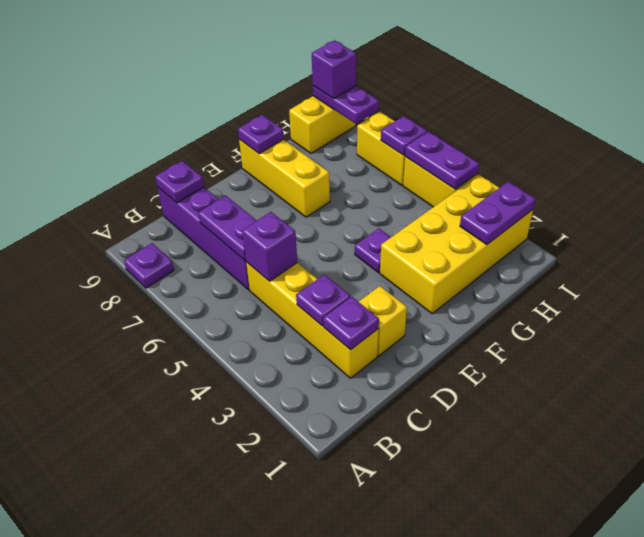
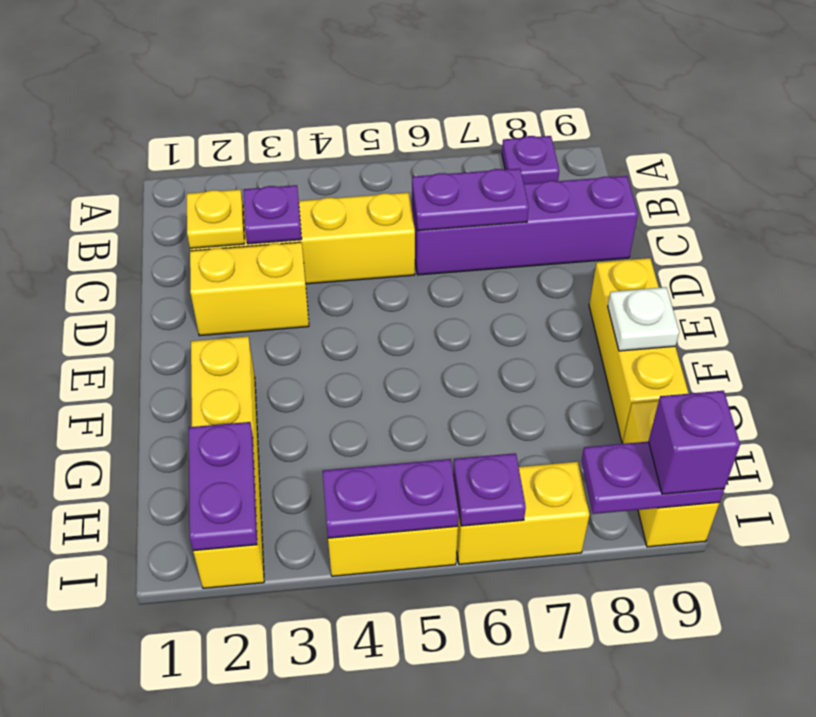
purple 1x1 plate [323,297,379,350] -> yellow 1x1 plate [187,190,245,248]
purple 1x1 brick [242,212,297,281] -> none
purple 1x1 plate [155,161,204,203] -> none
yellow 1x1 brick [359,286,407,356] -> yellow 1x2 brick [190,242,309,336]
yellow 2x4 brick [380,175,533,314] -> yellow 1x4 brick [191,336,264,588]
purple 1x1 plate [355,229,391,273] -> none
yellow 1x3 brick [239,139,330,217] -> yellow 1x3 brick turned to [589,258,689,442]
purple 1x1 plate [238,115,284,154] -> white 1x1 plate [608,287,679,351]

